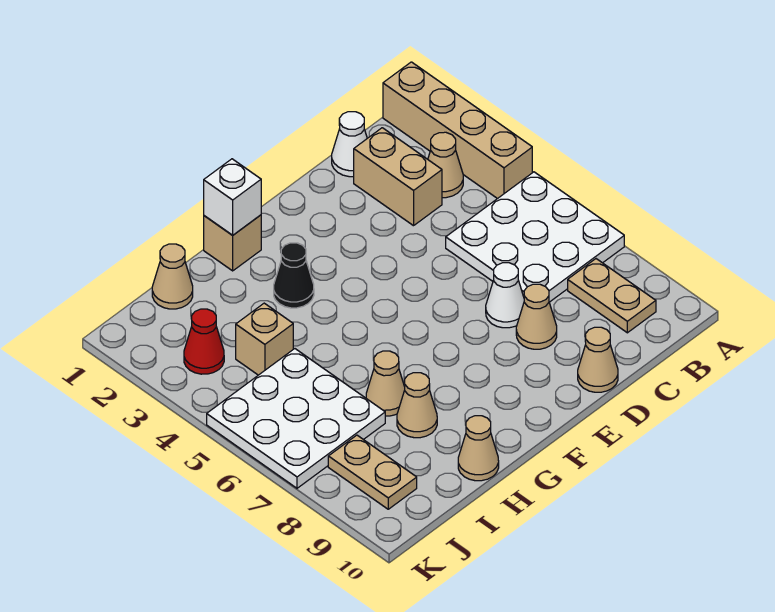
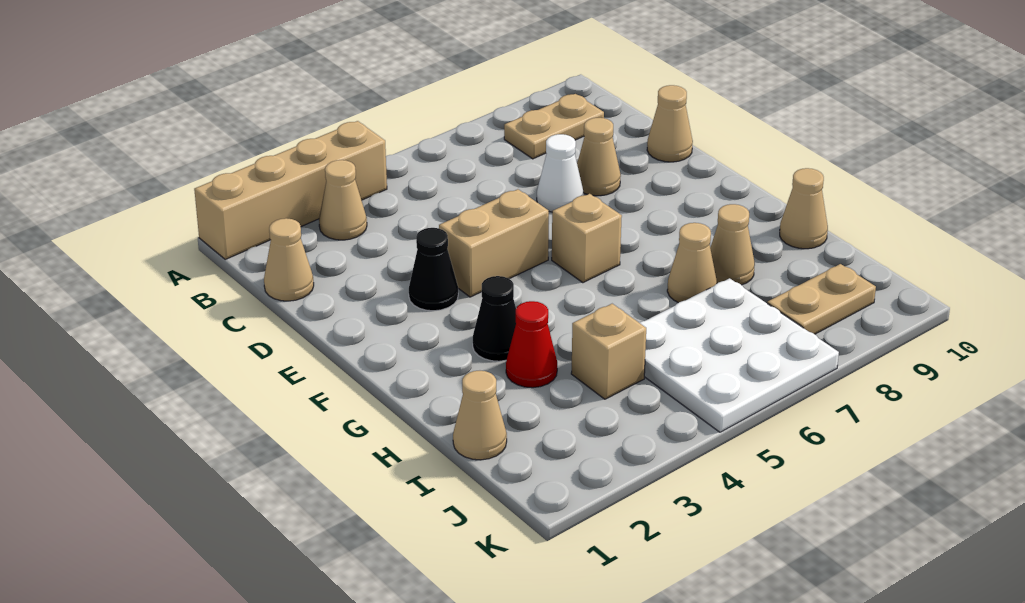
white 3x3 plate [446,172,624,302] -> none
white 1x1 cone [332,112,367,177] -> tan 1x1 cone [264,218,314,301]
tan 1x2 brick [354,128,442,226] -> tan 1x2 brick moved to [439,189,549,297]
none -> black 1x1 cone [409,228,458,311]
tan 1x1 brick [204,215,261,271] -> tan 1x1 brick moved to [552,194,622,283]
white 1x1 brick [204,159,261,235] -> none
red 1x1 cone [184,309,224,374] -> red 1x1 cone moved to [506,301,557,388]

